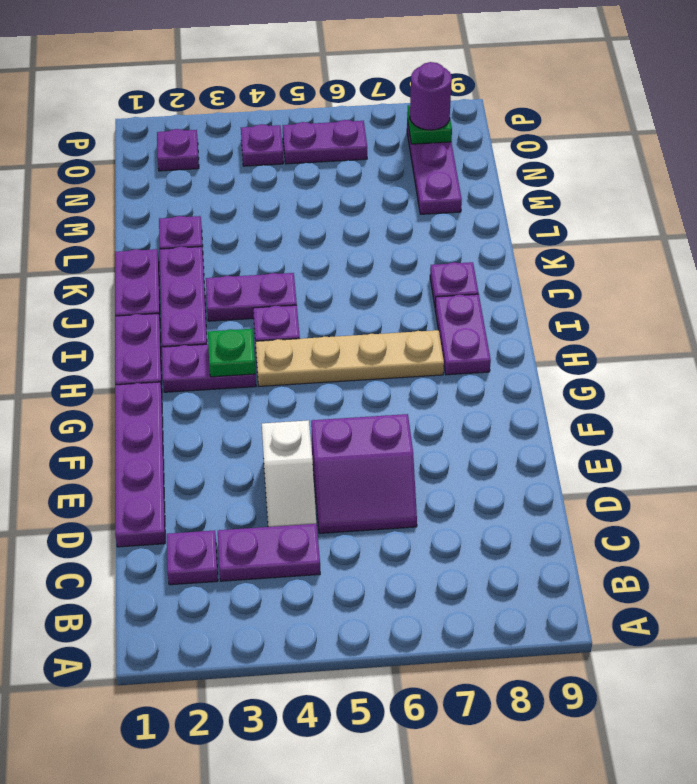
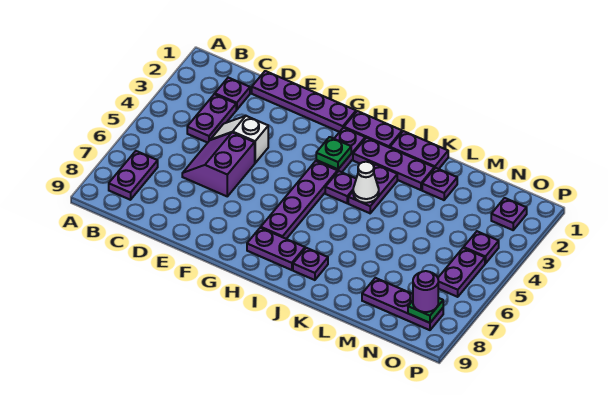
none -> purple 1x2 plate [109,151,158,200]
tan 1x4 plate [256,330,444,386] -> purple 1x4 plate [261,161,337,239]
none -> white 1x1 cone [353,162,379,203]

